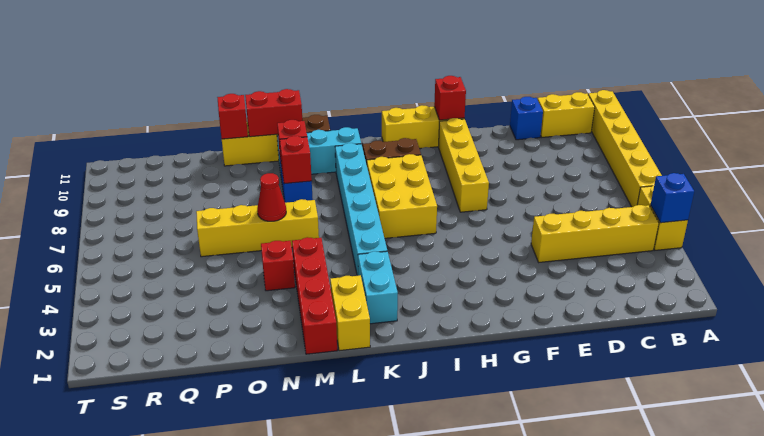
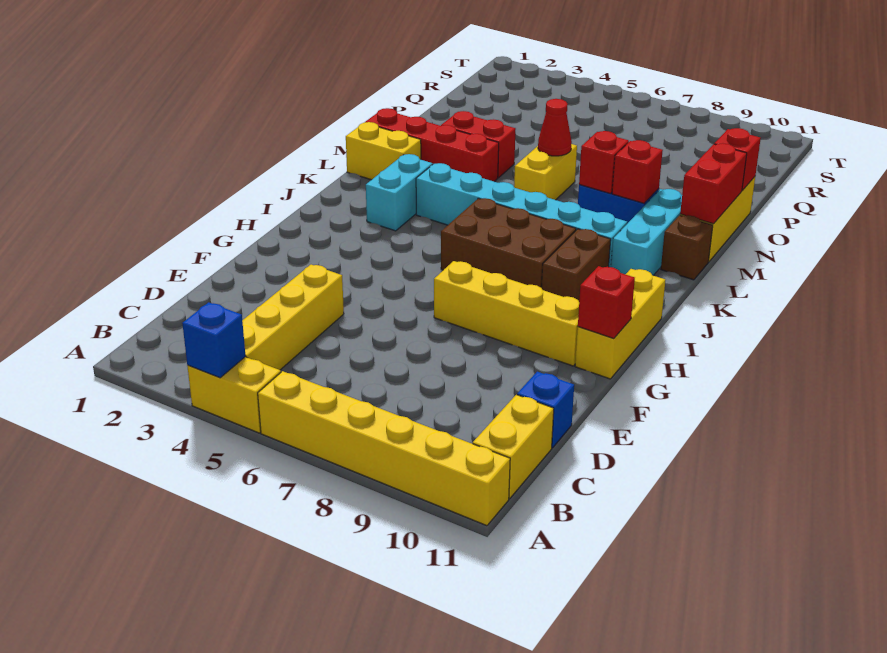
yellow 2x3 brick [367,154,437,238] -> brown 2x3 brick [441,198,576,288]
cyan 1x2 brick [358,251,398,324] -> cyan 1x2 brick turned to [366,154,433,231]
yellow 1x4 brick [196,199,319,257] -> yellow 1x2 brick [514,144,577,200]
red 1x1 brick [261,241,295,291] -> red 1x2 brick [441,111,516,178]

